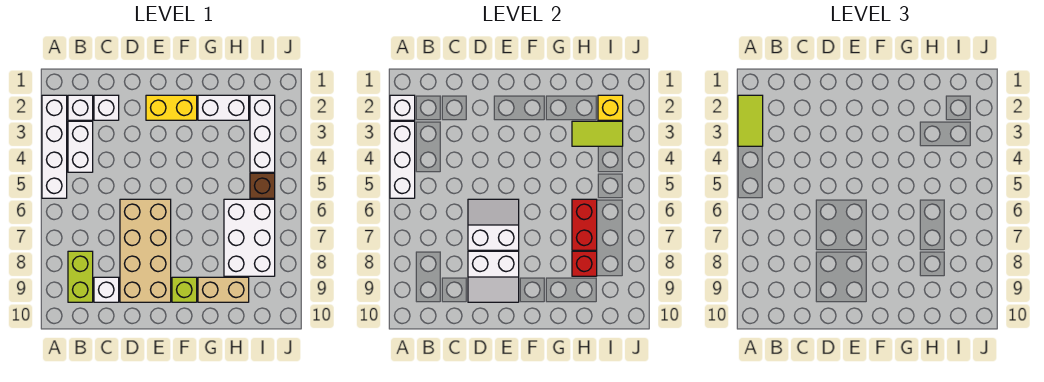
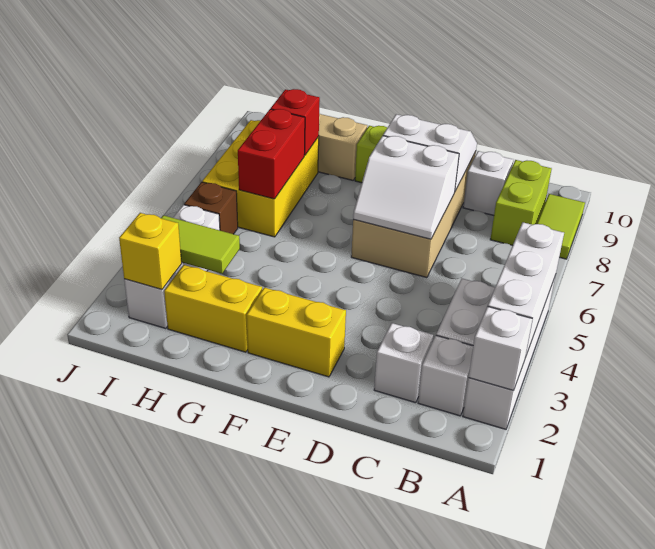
lime 1x2 tile [738,95,763,146] -> lime 1x2 tile moved to [537,194,585,259]
white 1x2 brick [198,95,249,120] -> yellow 1x2 brick [164,265,262,352]
white 2x3 brick [224,199,275,276] -> yellow 2x3 brick [202,120,319,237]

